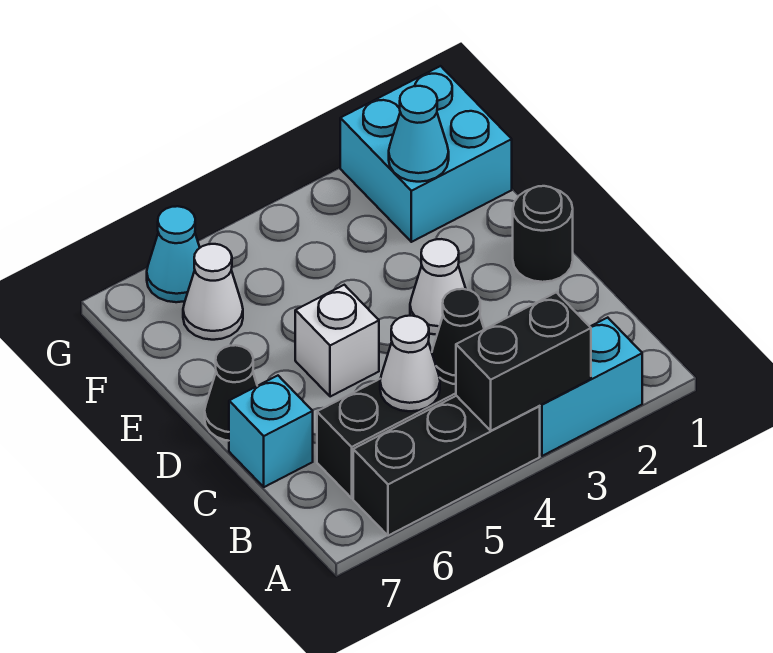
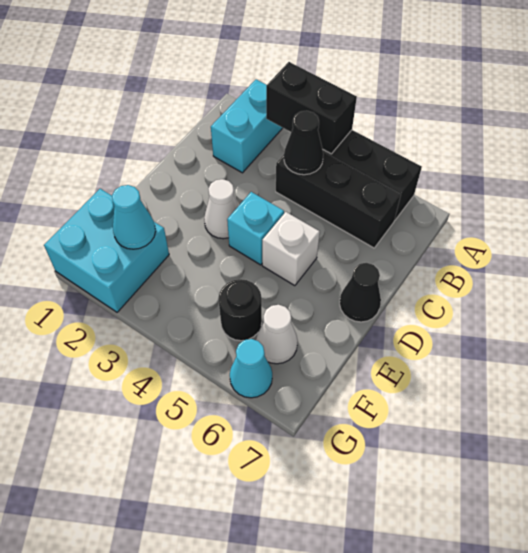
cyan 1x2 brick [540,318,642,456] -> cyan 1x2 brick turned to [211,79,282,173]
white 1x1 cone [380,316,440,411] -> none
cyan 1x1 brick [229,376,313,487] -> cyan 1x1 brick moved to [227,192,284,265]
black 1x1 round brick [513,186,573,282] -> black 1x1 round brick moved to [218,279,262,341]

